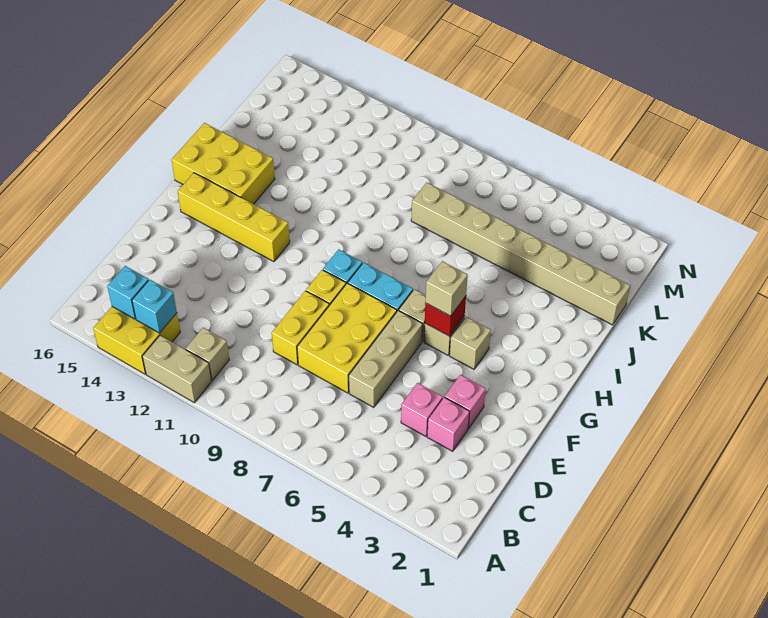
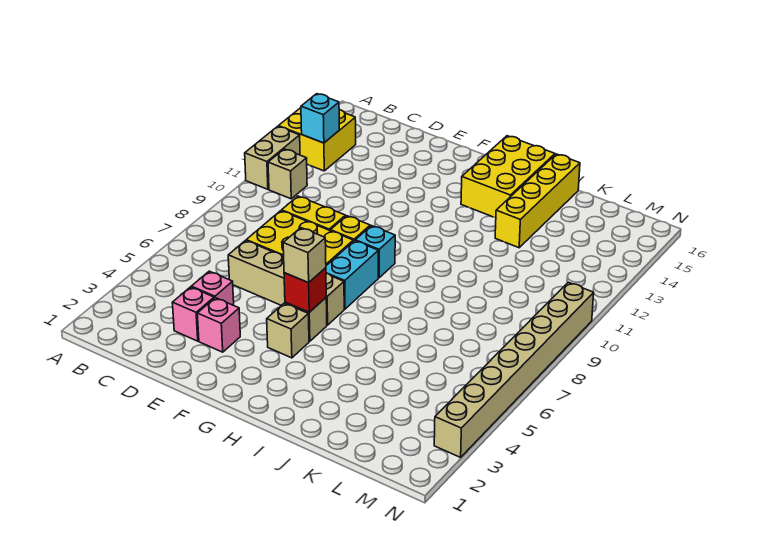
cyan 1x1 brick [107,266,149,319] -> none
yellow 1x4 brick [178,173,290,262] -> yellow 1x4 brick moved to [495,154,580,248]
tan 1x8 brick [411,182,630,325] -> tan 1x8 brick moved to [434,282,594,457]

